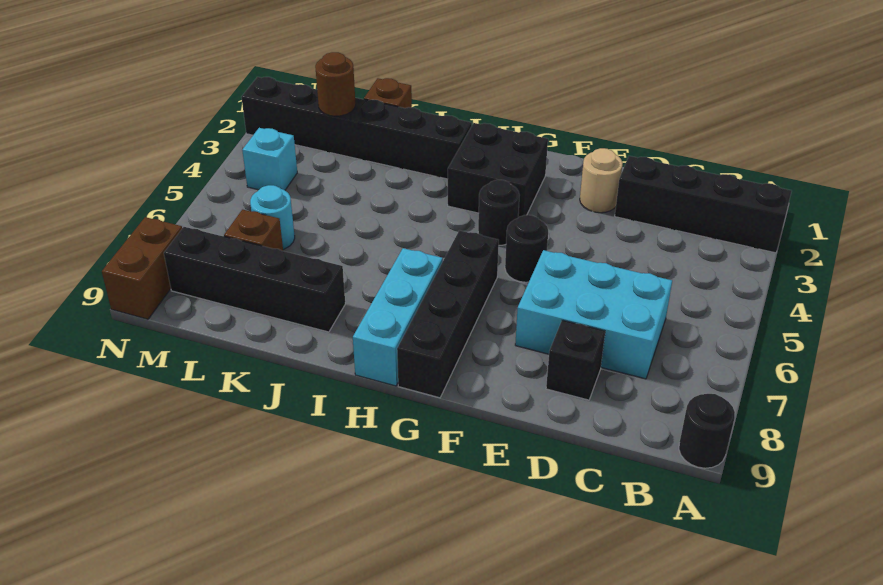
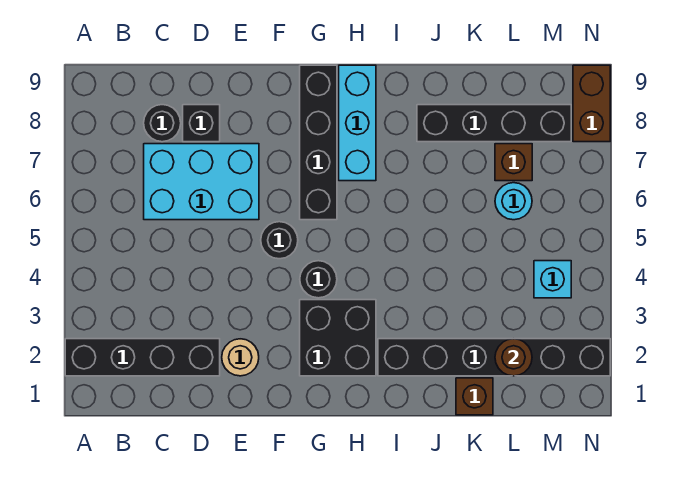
black 1x1 round brick [679,394,735,468] -> black 1x1 round brick moved to [144,105,181,142]

